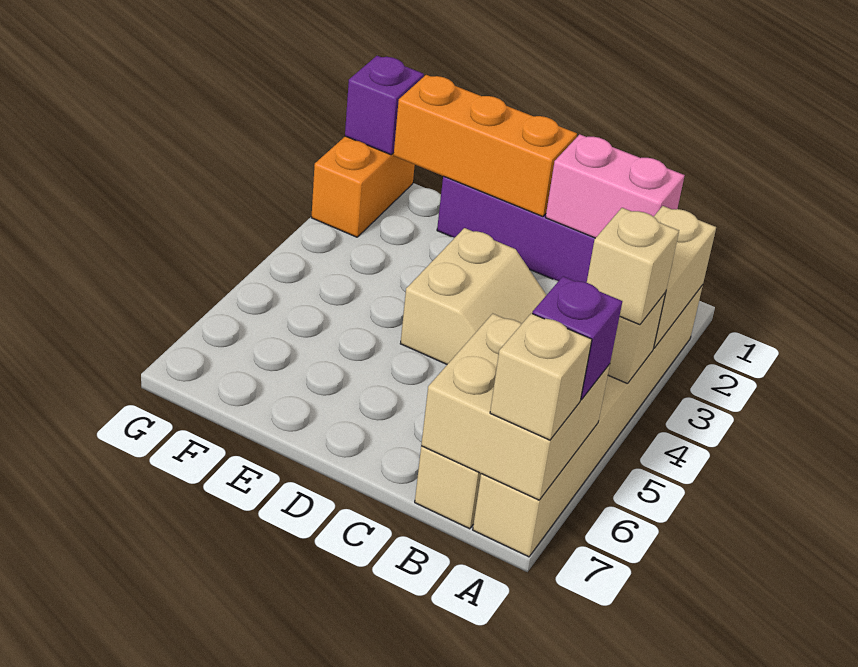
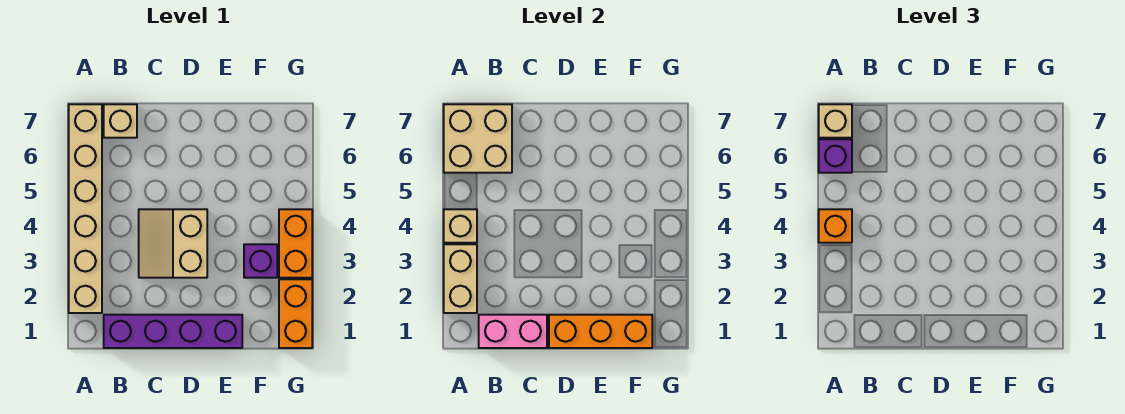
tan 1x1 brick [587,208,679,325] -> orange 1x1 brick [819,209,852,243]
purple 1x1 brick [345,56,424,155] -> purple 1x1 brick moved to [244,244,277,278]
none -> orange 1x2 brick [279,209,312,278]

